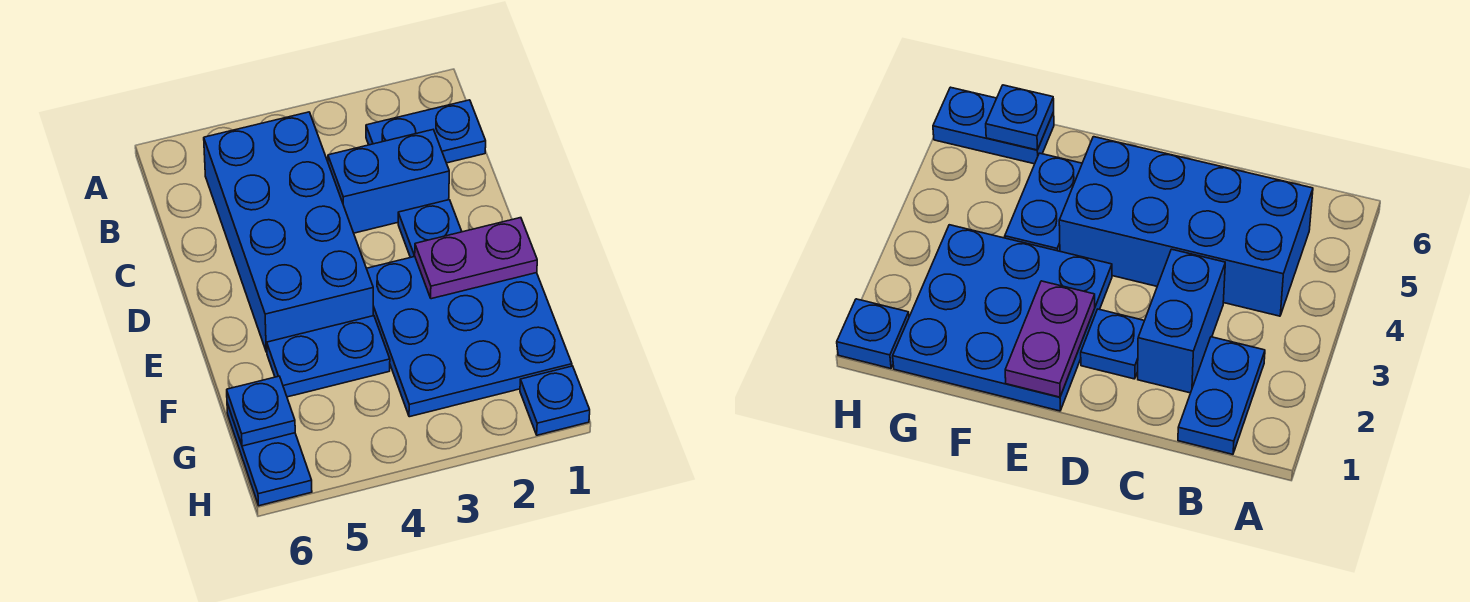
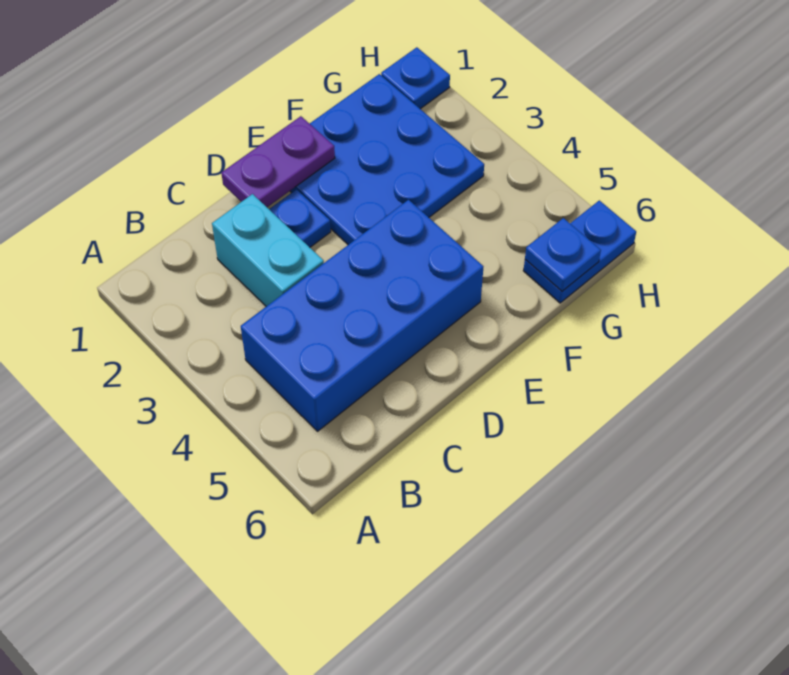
blue 1x2 plate [366,100,486,163] -> none
blue 1x2 brick [328,130,449,233] -> cyan 1x2 brick [212,194,324,306]
purple 1x2 plate [415,218,537,299] -> purple 1x2 plate turned to [221,116,335,207]
blue 1x2 plate [267,316,390,397] -> none

